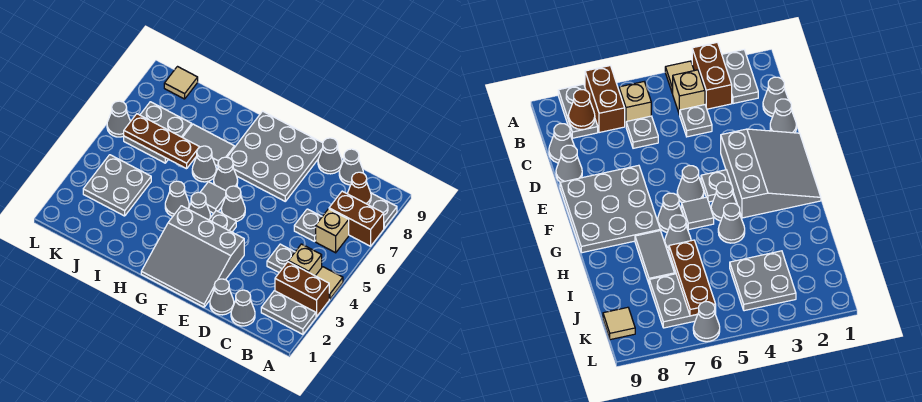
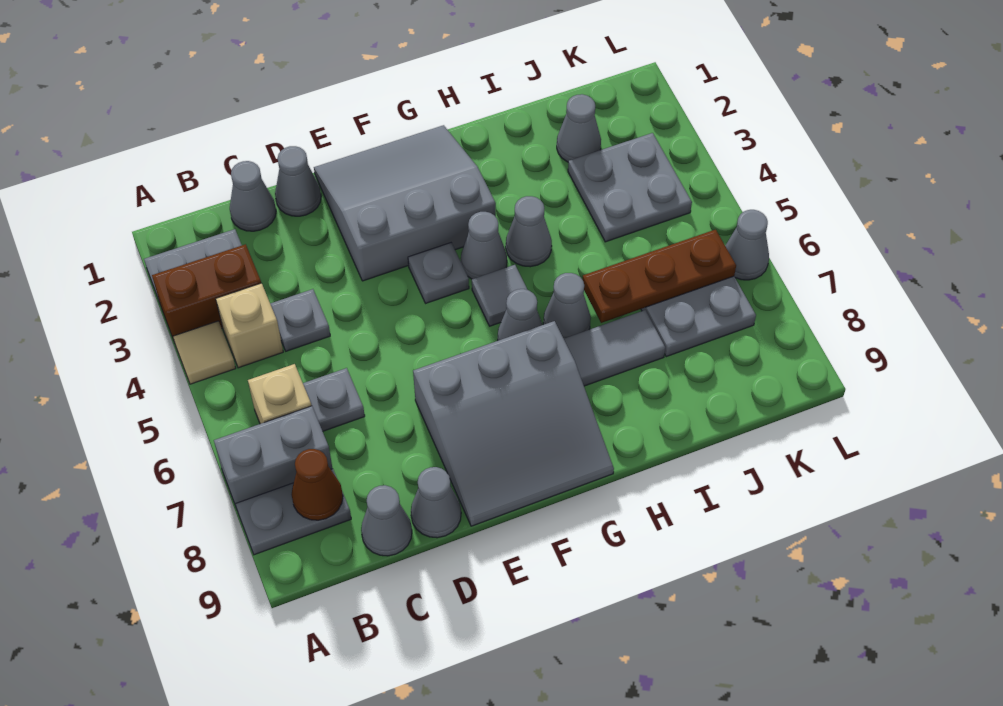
brown 1x2 brick [329,191,384,246] -> grey 1x2 brick [214,406,333,506]
grey 3x3 plate [227,111,323,201] -> grey 3x3 slope [413,321,614,526]
grey 1x1 cone [221,186,245,222] -> grey 1x1 cone moved to [557,94,601,162]
tan 1x1 tile [164,67,198,99] -> none

